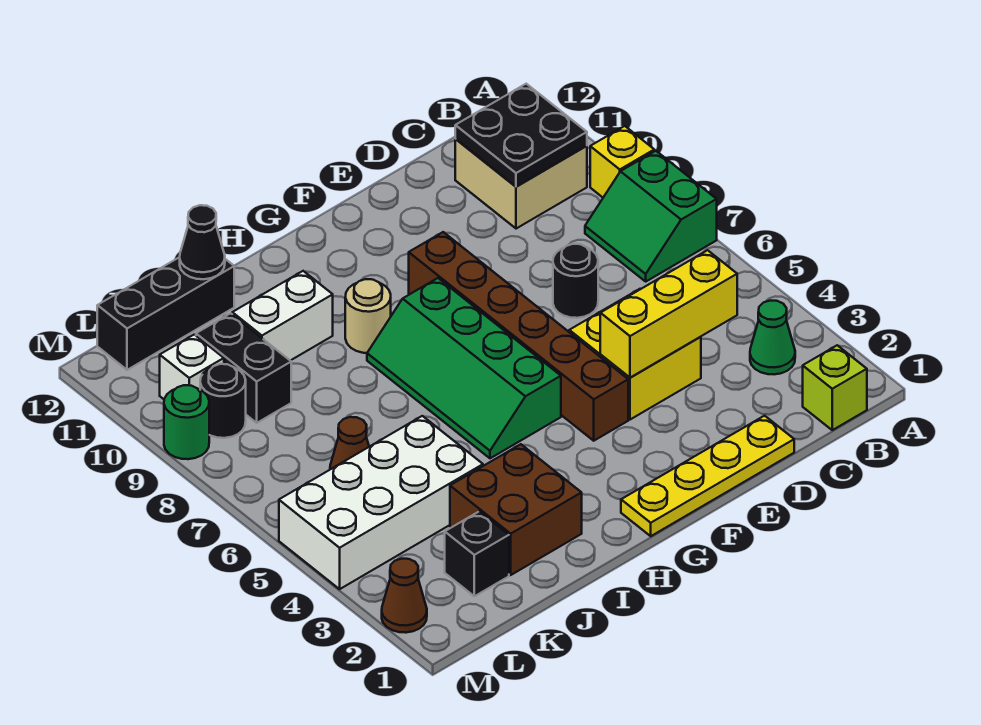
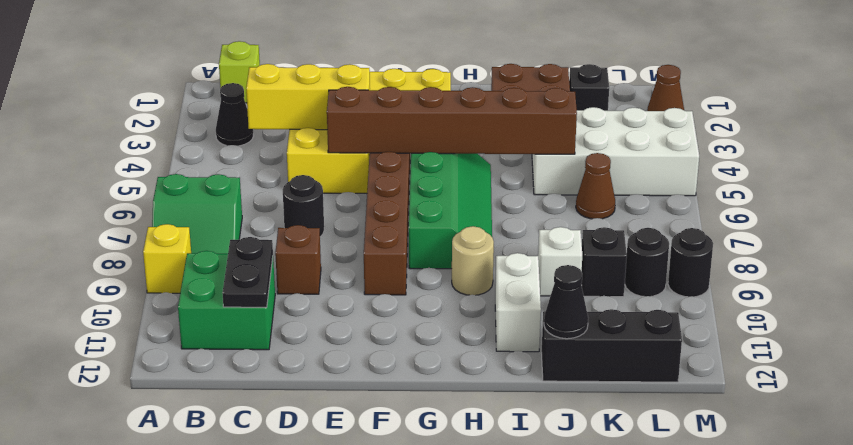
green 2x2 slope [585,151,717,281] -> green 2x2 slope turned to [152,174,242,254]
green 1x1 cone [750,301,795,374] -> black 1x1 cone [216,83,254,146]
tan 2x2 brick [455,139,587,229] -> green 2x2 brick [178,251,275,350]
black 2x2 plate [455,84,587,187] -> black 1x2 plate [222,237,273,307]
none -> brown 1x1 brick [275,225,321,294]
none -> brown 1x6 brick [327,87,577,155]
white 1x2 brick [232,271,333,361] -> white 1x2 brick turned to [495,253,541,352]
black 1x2 brick [196,313,291,423] -> black 1x1 brick [581,227,627,297]
white 1x1 brick [160,335,224,399] -> white 1x1 brick moved to [538,227,582,296]
green 1x1 round brick [164,385,209,459] -> black 1x1 round brick [668,228,713,297]

